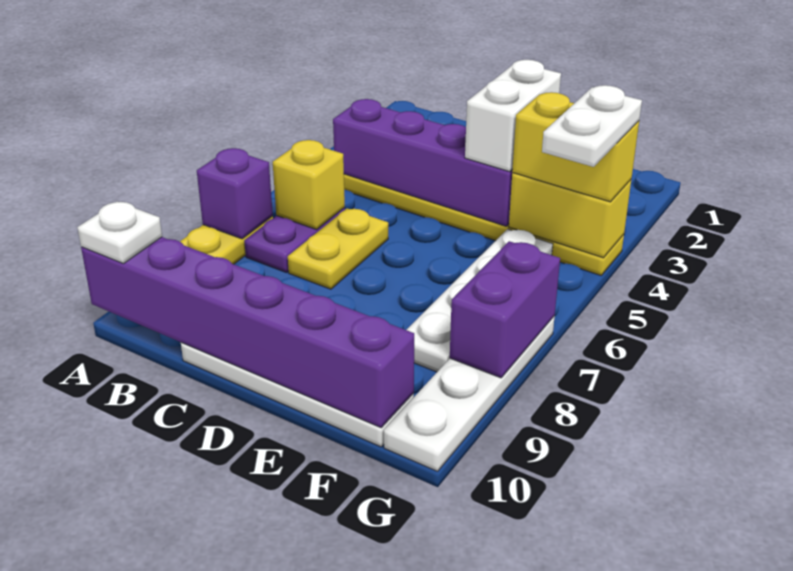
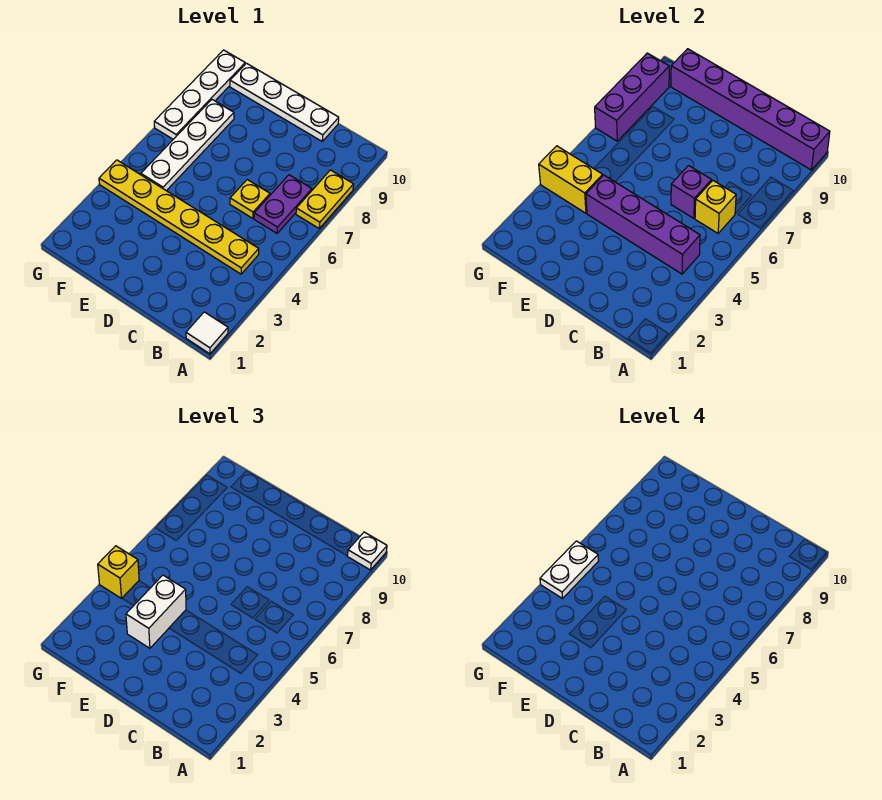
none -> white 1x1 tile [186,312,228,354]
purple 1x1 brick [197,148,273,239] -> purple 1x1 brick moved to [671,166,712,218]
yellow 1x2 plate [288,208,388,289] -> yellow 1x1 plate [230,180,270,218]
yellow 1x2 brick [512,92,639,202] -> yellow 1x1 brick [98,546,139,598]
purple 1x2 brick [450,241,560,378] -> purple 1x3 brick [595,53,669,141]

